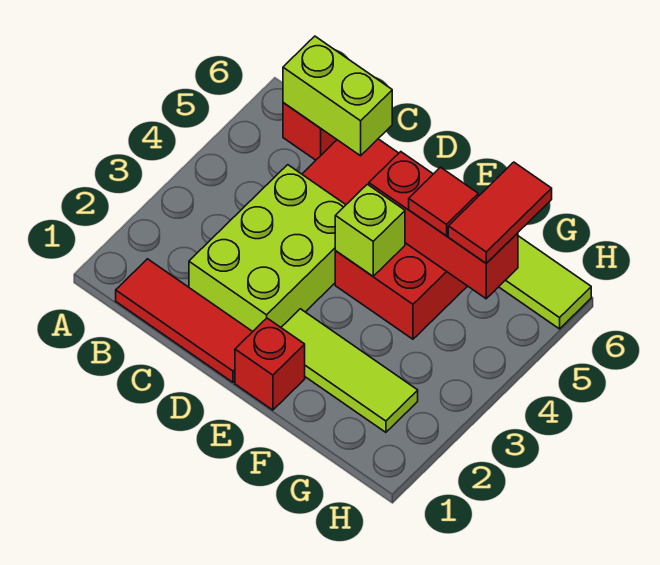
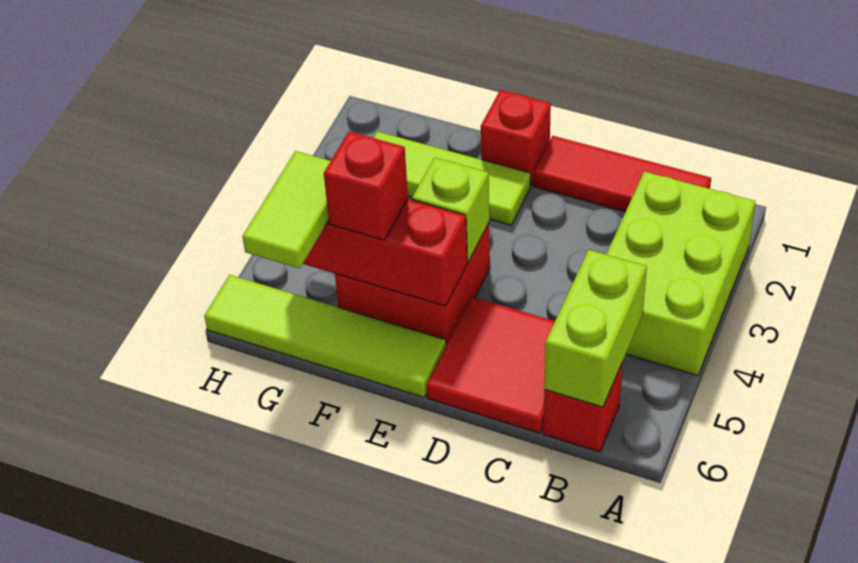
lime 1x2 brick [283,36,392,156] -> lime 1x2 brick turned to [544,250,647,407]
lime 2x3 brick [189,165,346,331] -> lime 2x3 brick moved to [606,171,756,375]
red 1x1 tile [409,167,478,236] -> red 1x1 brick [324,132,408,240]
red 1x2 tile [448,162,552,263] -> lime 1x2 tile [242,151,331,268]

